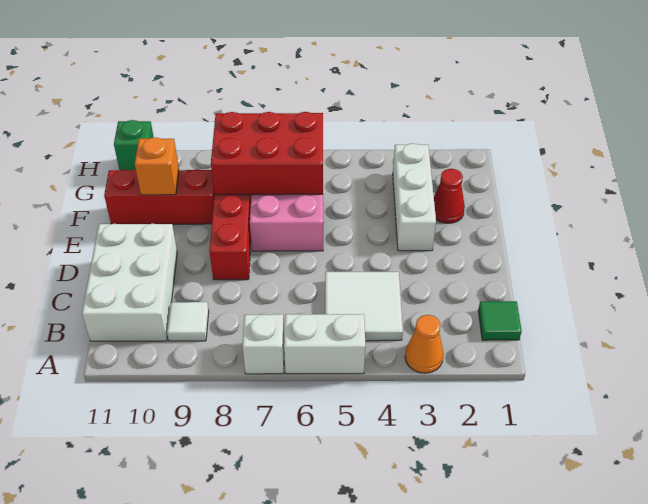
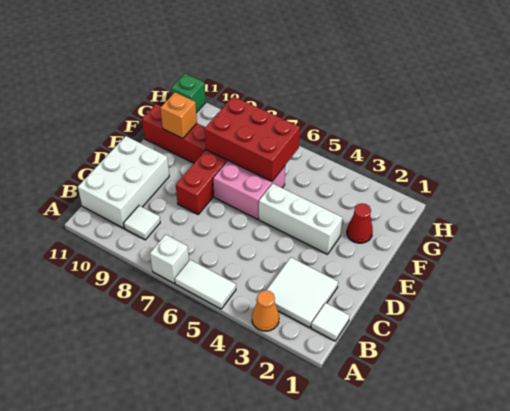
white 1x2 brick [284,314,365,374] -> white 1x2 tile [175,260,236,309]
green 1x1 tile [478,301,522,340] -> white 1x1 tile [311,303,349,341]
white 2x2 tile [325,272,403,341] -> white 2x2 tile moved to [267,257,338,328]
white 1x3 brick [393,143,436,251] -> white 1x3 brick turned to [259,183,342,254]

